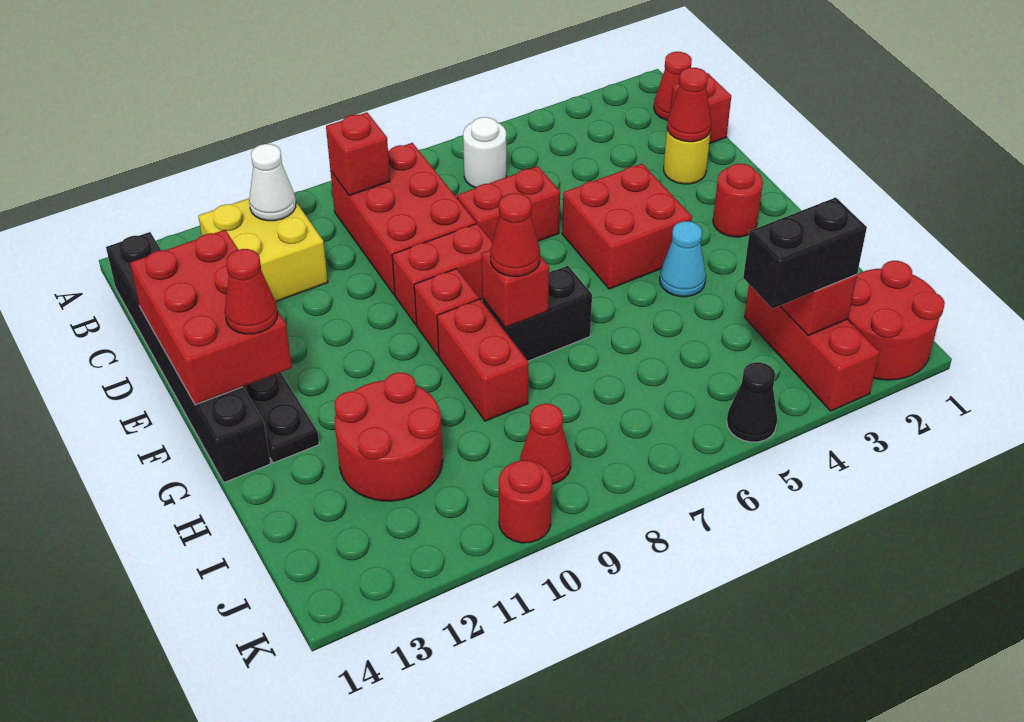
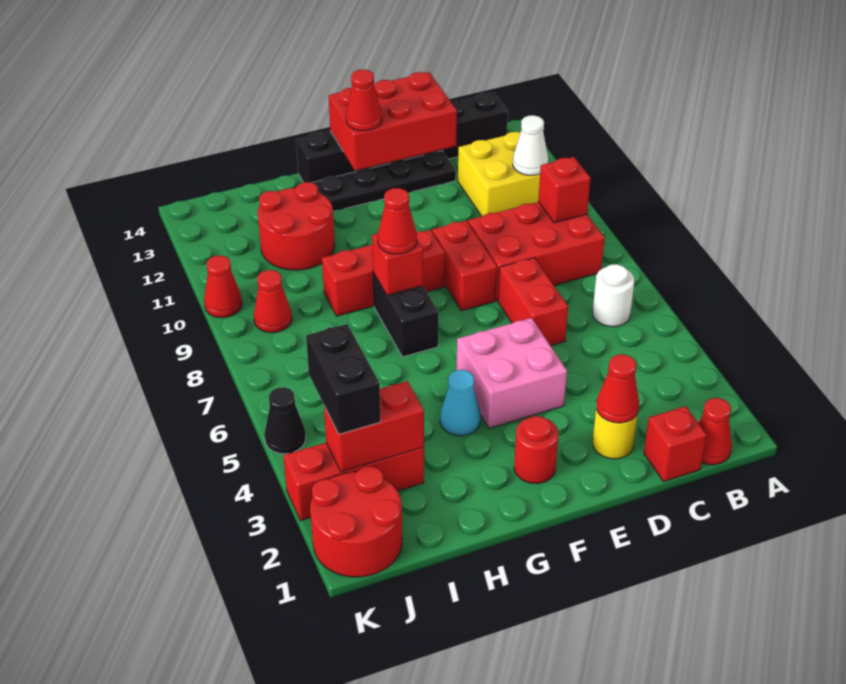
red 2x2 brick [562,164,692,289] -> pink 2x2 brick [456,318,567,428]
red 1x1 round brick [499,460,552,543] -> red 1x1 cone [204,256,242,318]

